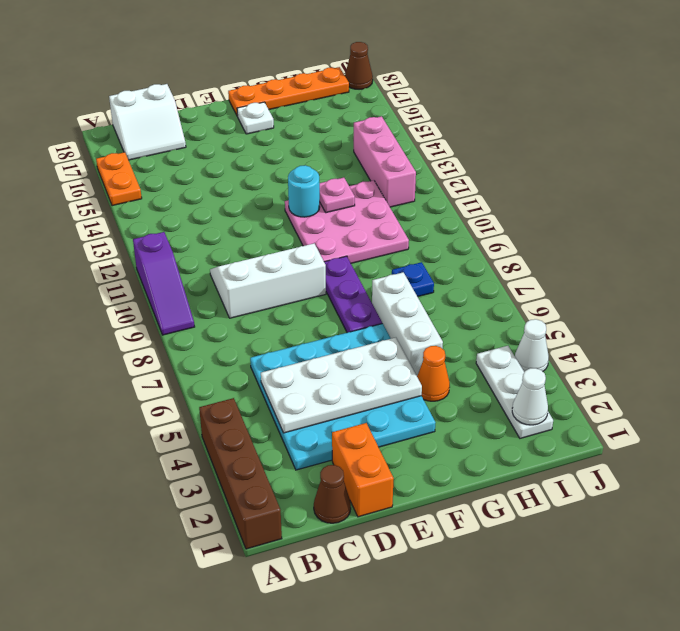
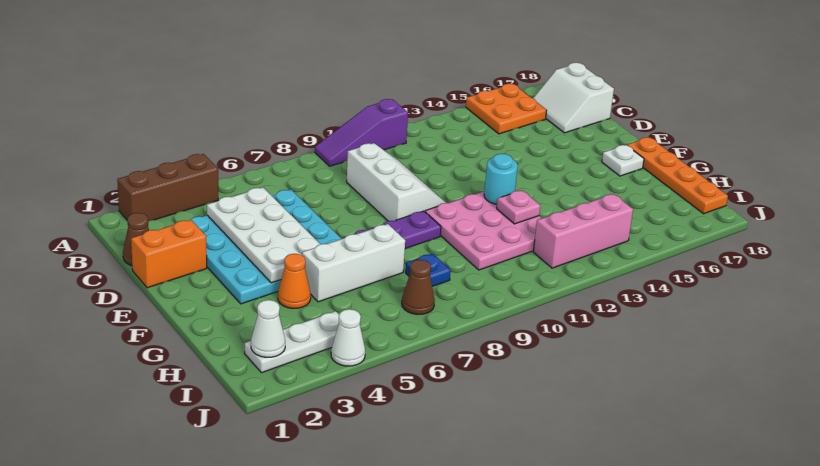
brown 1x4 brick [199,398,282,549] -> brown 1x3 brick [117,154,218,221]
orange 1x2 plate [96,152,142,206] -> orange 2x2 plate [466,84,547,134]
brown 1x1 cone [345,42,373,89] -> brown 1x1 cone moved to [402,260,435,315]

